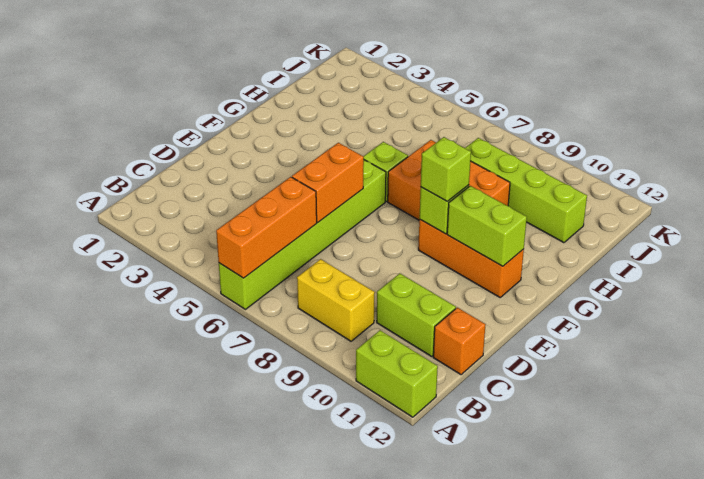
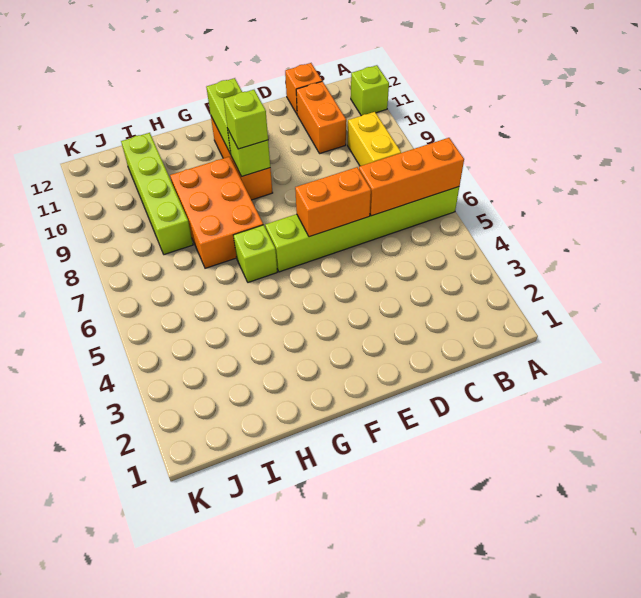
lime 1x2 brick [356,330,438,417] -> lime 1x1 brick [351,65,389,116]
lime 1x2 brick [377,273,456,357] -> orange 1x2 brick [296,81,346,154]

